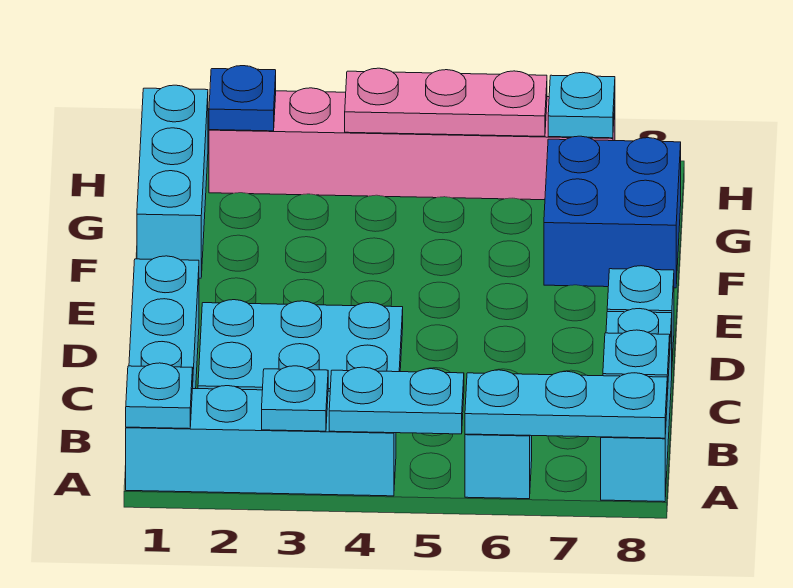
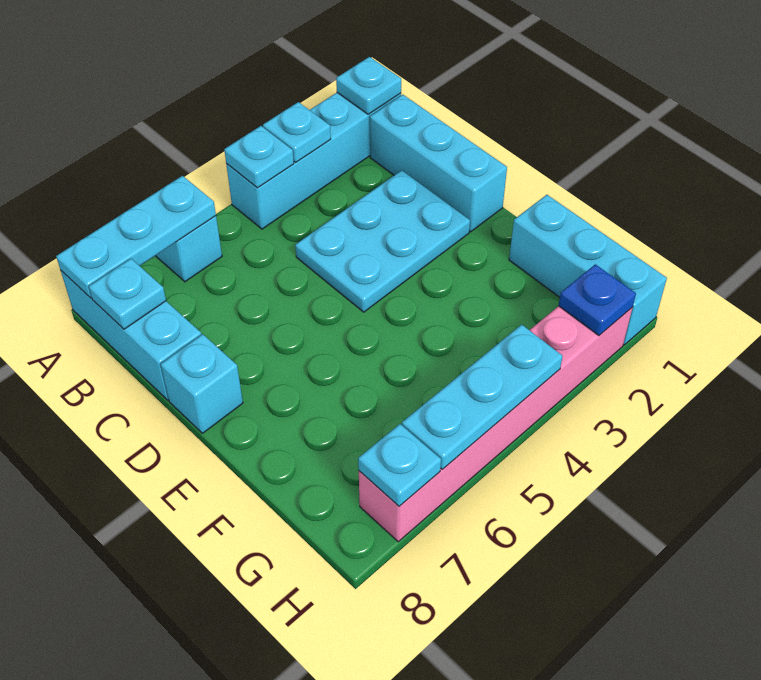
cyan 1x2 plate [329,367,464,434] -> cyan 1x1 plate [224,126,294,188]
blue 2x2 brick [544,136,681,288] -> none
pink 1x3 plate [345,68,547,137] -> cyan 1x3 plate [402,325,563,469]

